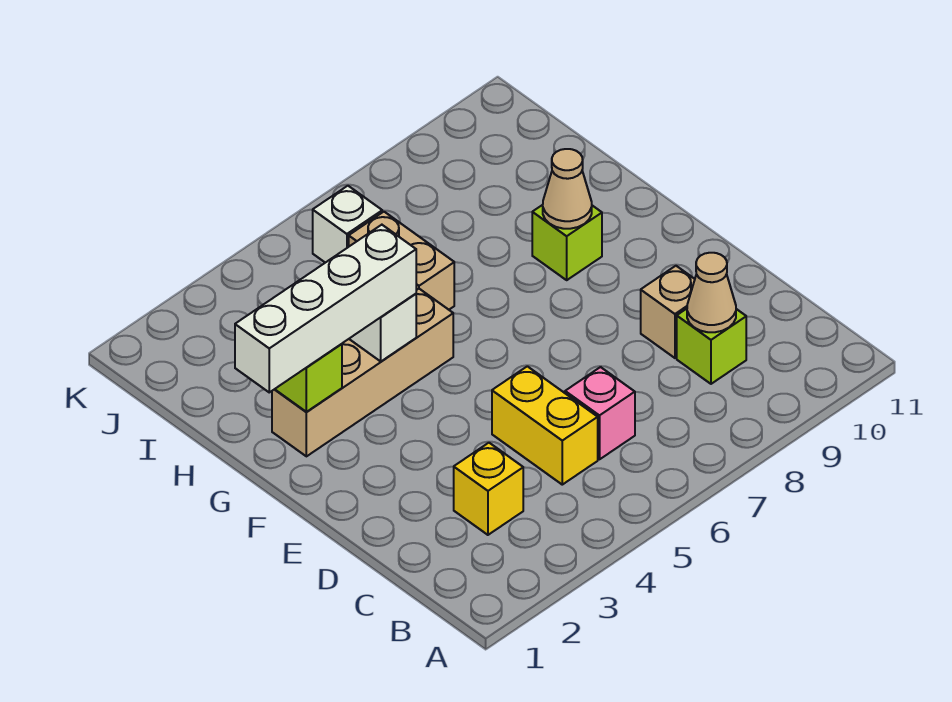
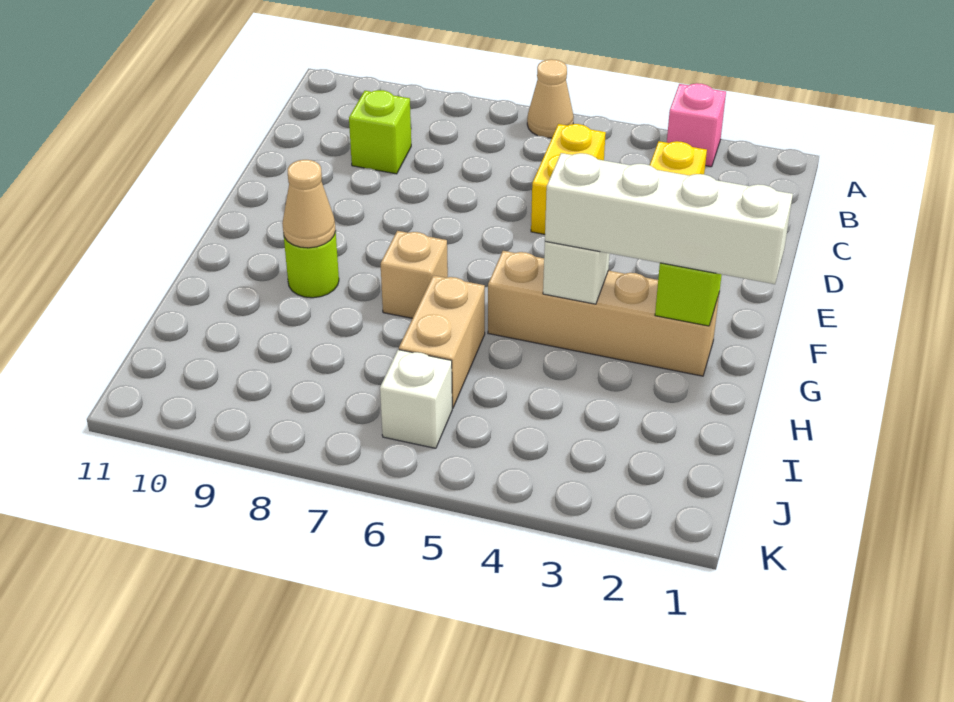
pink 1x1 brick [565,367,635,459] -> pink 1x1 brick moved to [667,83,726,167]
tan 1x1 cone [687,253,736,332] -> tan 1x1 cone moved to [527,59,574,138]
tan 1x1 brick [641,266,695,358] -> tan 1x1 brick moved to [381,231,448,318]
lime 1x1 brick [532,205,602,280] -> lime 1x1 round brick [284,232,339,298]

